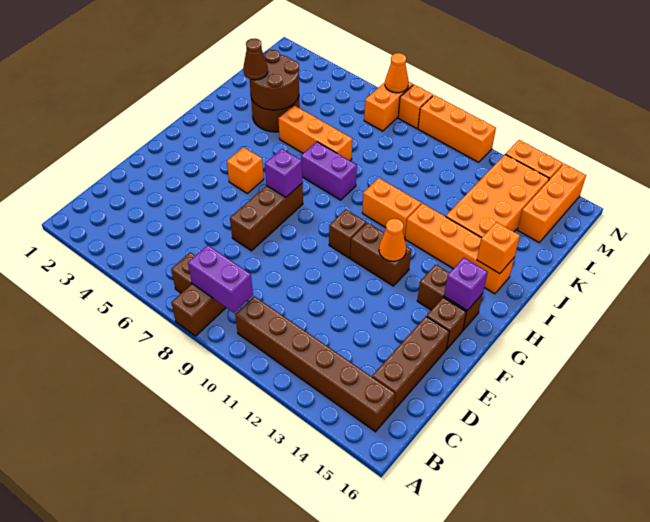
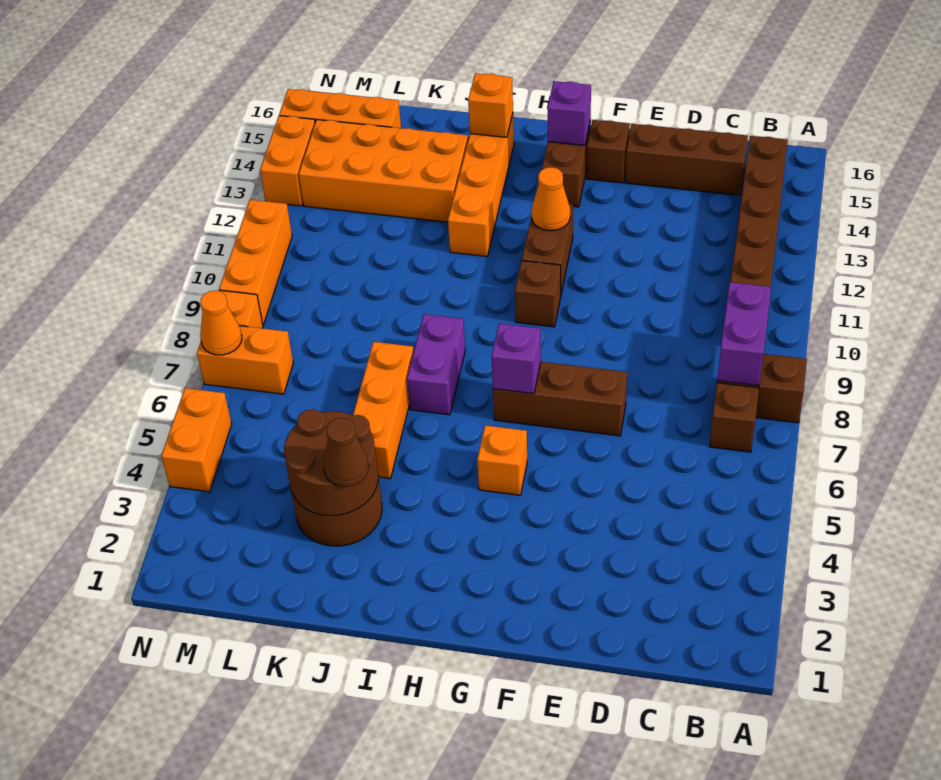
orange 1x2 brick [362,178,421,238] -> orange 1x2 brick moved to [161,388,232,492]

